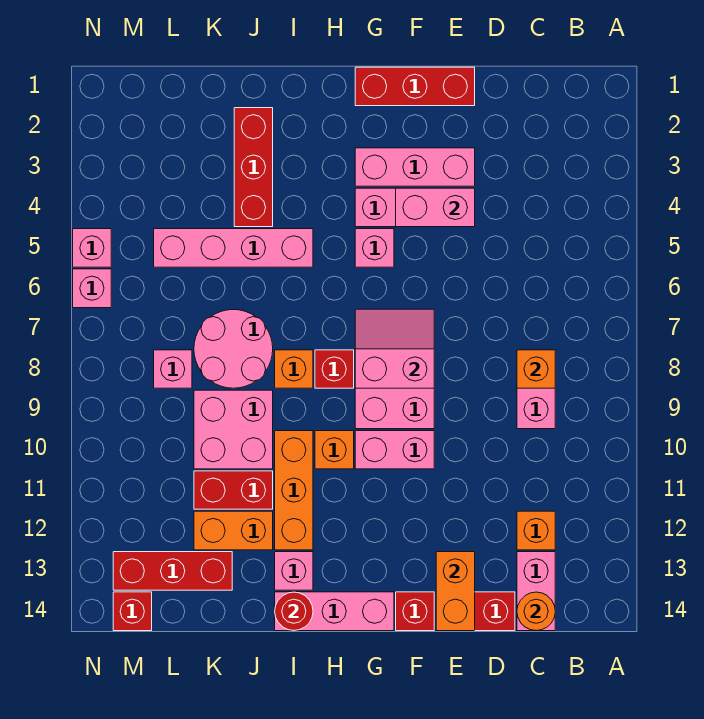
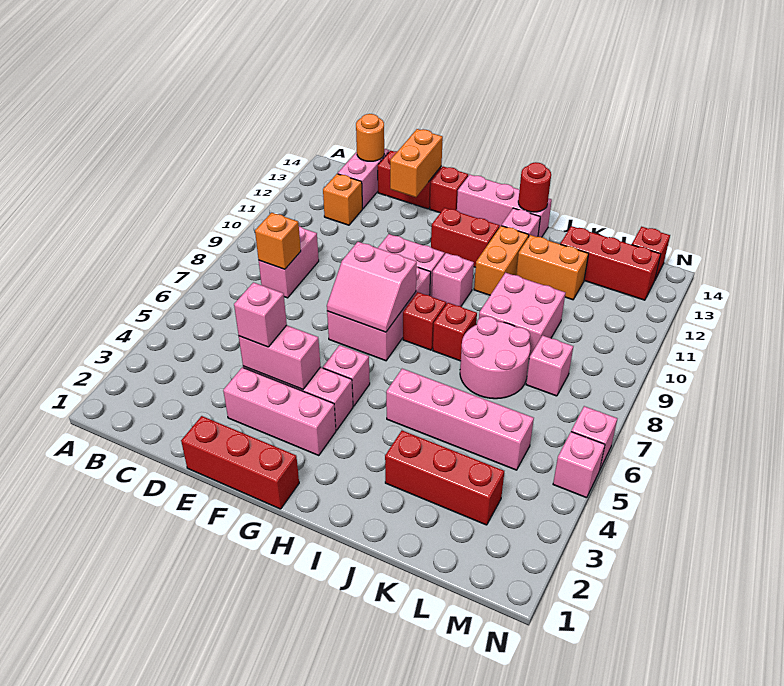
none -> pink 1x1 brick [234,282,287,347]
orange 1x1 brick [315,431,354,469] -> pink 1x1 brick [432,253,474,306]
orange 1x1 brick [275,350,313,388] -> red 1x1 brick [433,303,477,361]
orange 1x3 brick [275,431,313,550] -> orange 1x2 brick [474,226,529,295]
red 1x3 brick [234,108,273,227] -> red 1x3 brick turned to [385,431,504,525]
red 1x2 brick [194,471,273,509] -> red 1x2 brick moved to [431,208,500,267]

